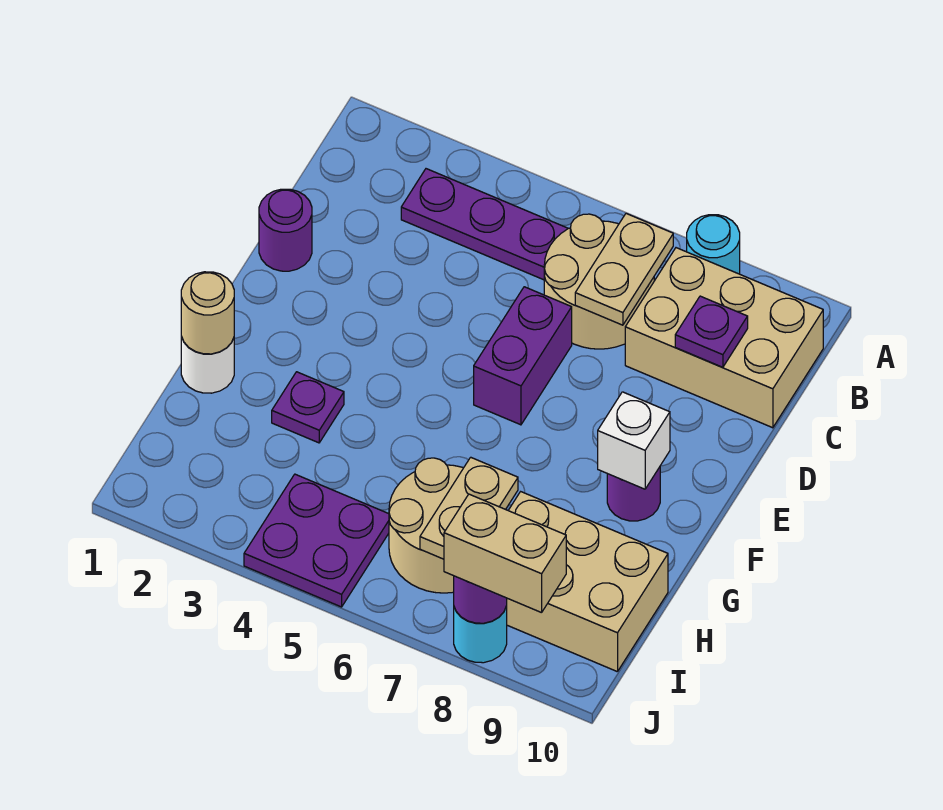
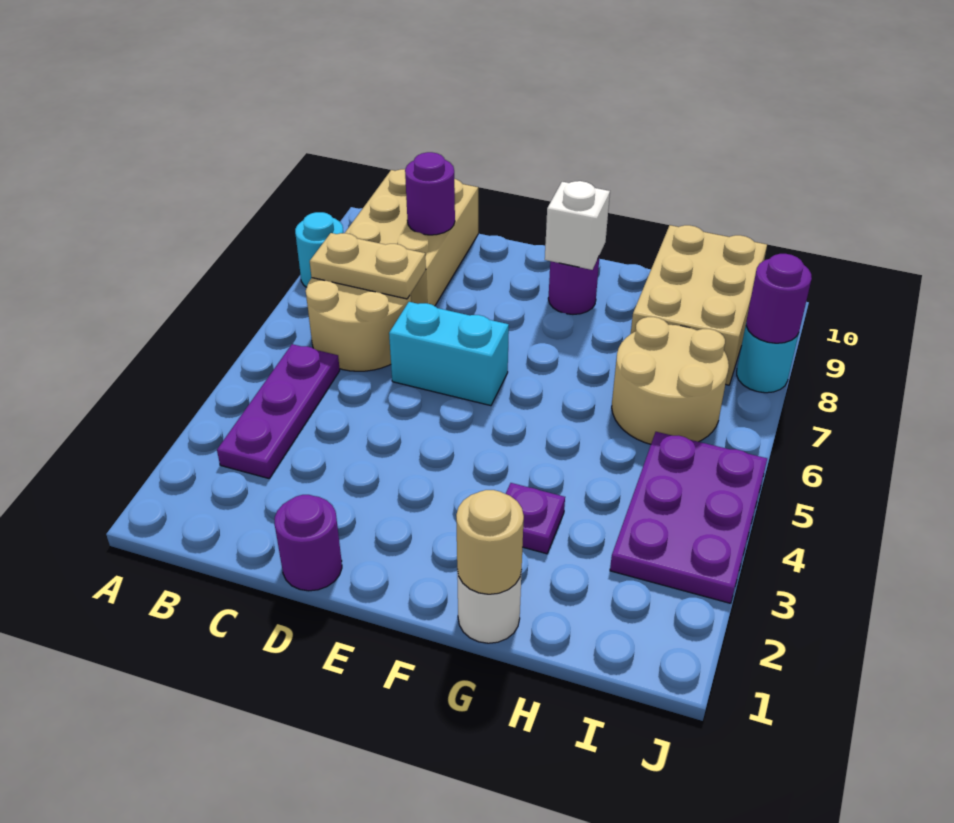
purple 1x1 plate [675,296,748,367] -> purple 1x1 round brick [405,152,455,235]
purple 1x2 brick [474,287,572,425] -> cyan 1x2 brick [389,302,509,406]
tan 1x2 plate [420,457,518,559] -> none
purple 2x2 plate [244,474,389,607] -> purple 2x3 plate [610,432,767,603]
tan 1x2 brick [444,494,566,613] -> none

